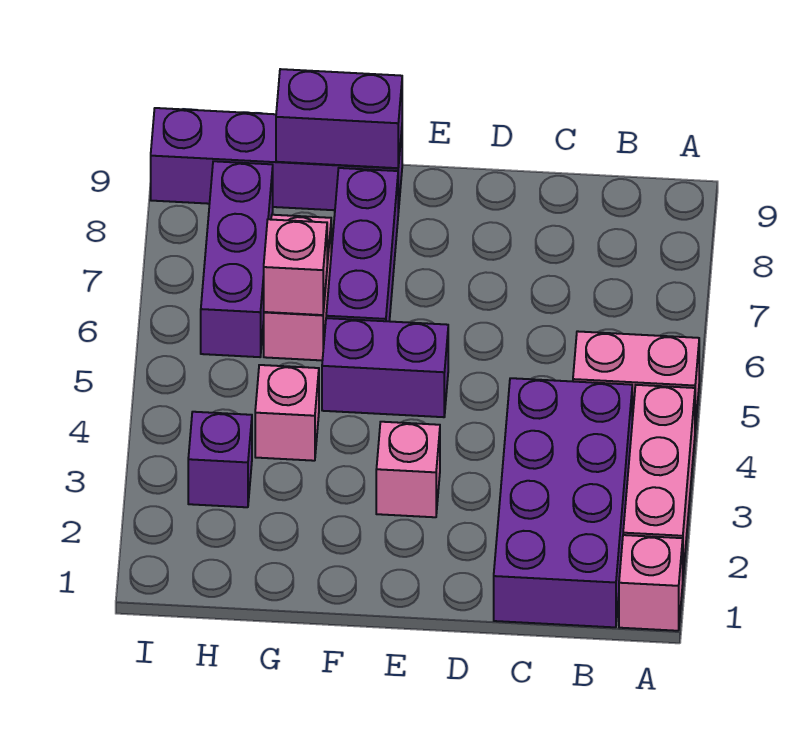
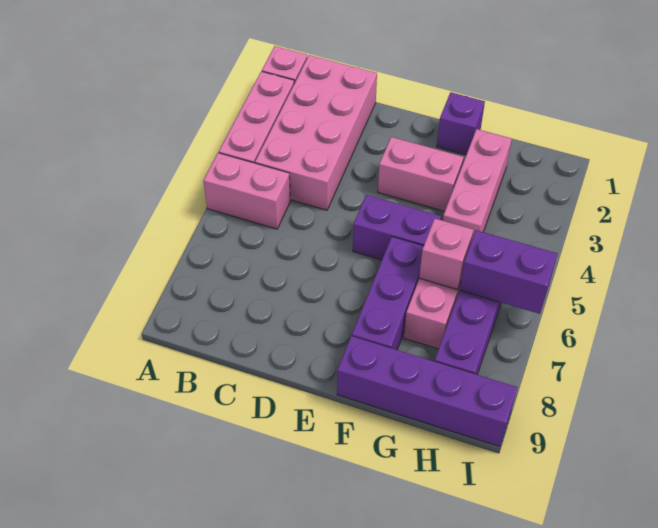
purple 2x4 brick [494,378,632,627] -> pink 2x4 brick [255,55,377,210]
pink 1x1 brick [376,422,440,517] -> pink 1x2 brick [378,137,464,211]
purple 1x2 brick [276,69,402,168] -> purple 1x2 brick moved to [460,230,557,314]
pink 1x1 brick [255,365,319,461] -> pink 1x3 brick [443,129,512,238]
purple 1x1 brick [188,412,252,507] -> purple 1x1 brick moved to [437,92,485,155]

